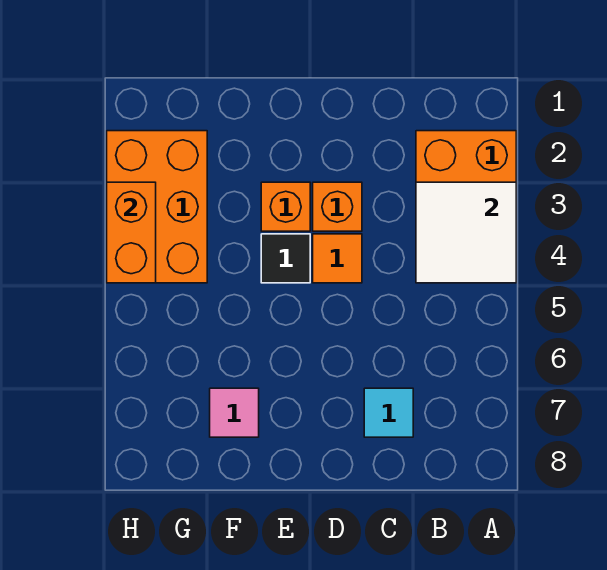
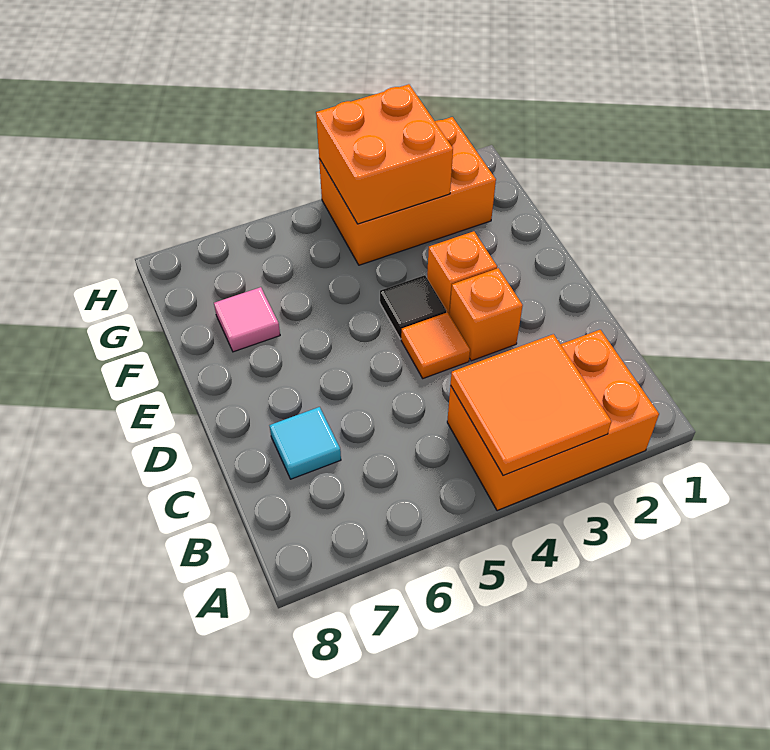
white 2x2 tile [416,182,516,283] -> orange 2x2 tile [451,334,611,476]
orange 1x2 brick [107,182,156,283] -> orange 2x2 brick [316,84,453,224]

